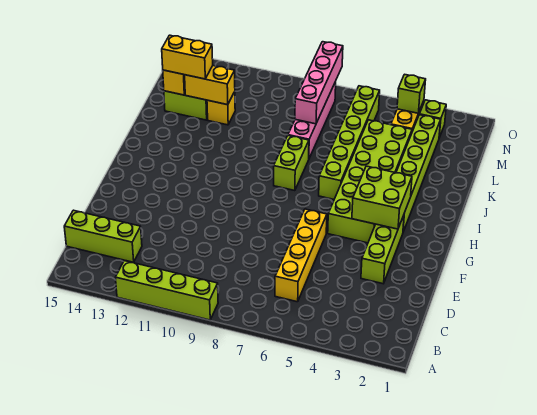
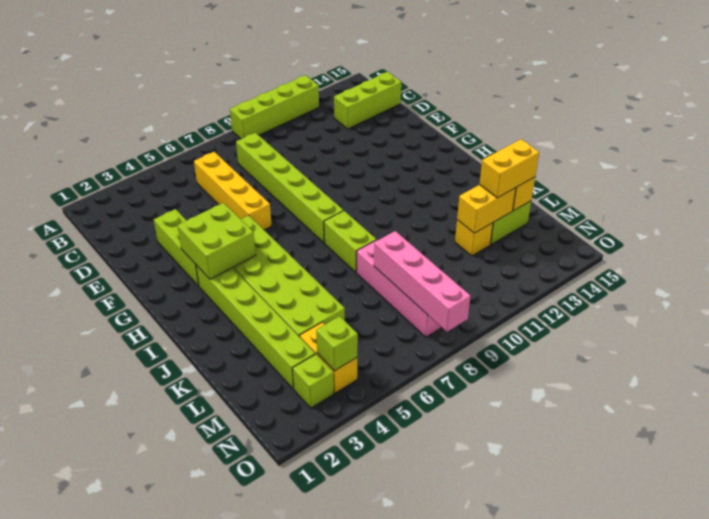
lime 1x6 brick [319,86,380,199] -> lime 1x6 brick moved to [236,133,343,243]

